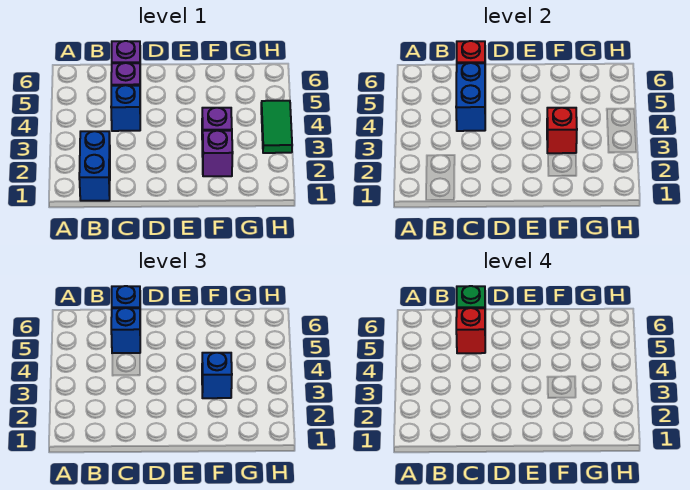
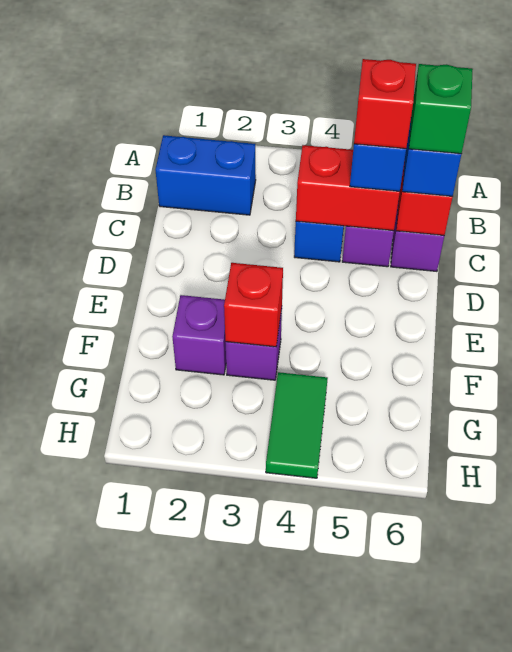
blue 1x2 brick [456,63,485,131] -> red 1x2 brick [296,145,400,231]
blue 1x1 brick [202,353,232,398] -> none
green 1x2 tile [261,101,292,153] -> green 1x2 tile turned to [266,372,328,478]

